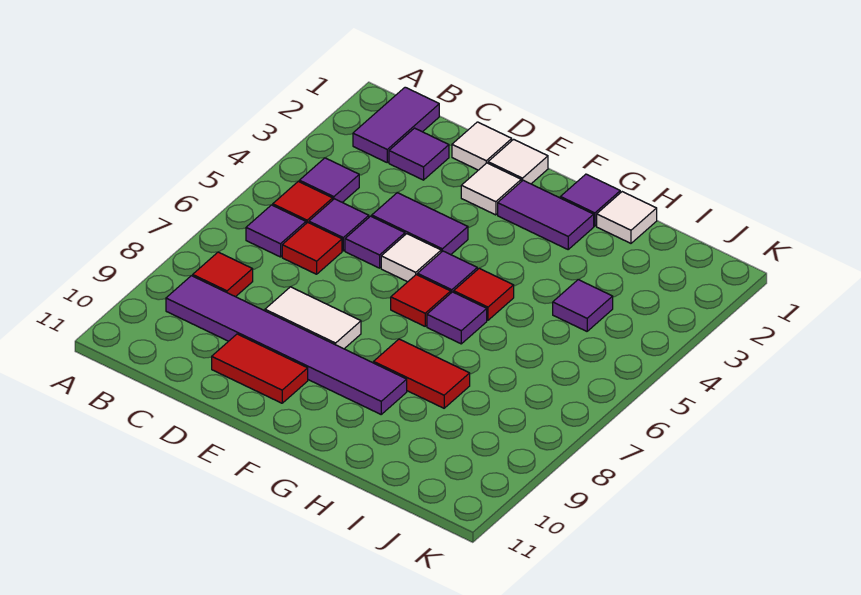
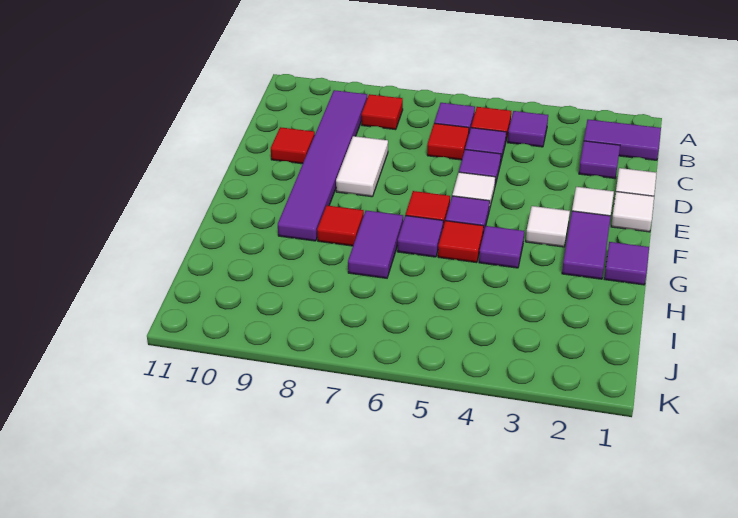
purple 1x2 tile [372,193,468,255] -> purple 1x2 tile moved to [348,211,403,278]
red 1x2 tile [212,334,308,403] -> red 1x1 tile [271,127,315,164]
red 1x2 tile [374,339,470,408] -> red 1x1 tile [317,205,364,246]
white 1x1 tile [597,192,657,243] -> white 1x1 tile moved to [526,206,570,247]
purple 1x1 tile [553,280,613,331] -> purple 1x1 tile moved to [479,226,524,268]

